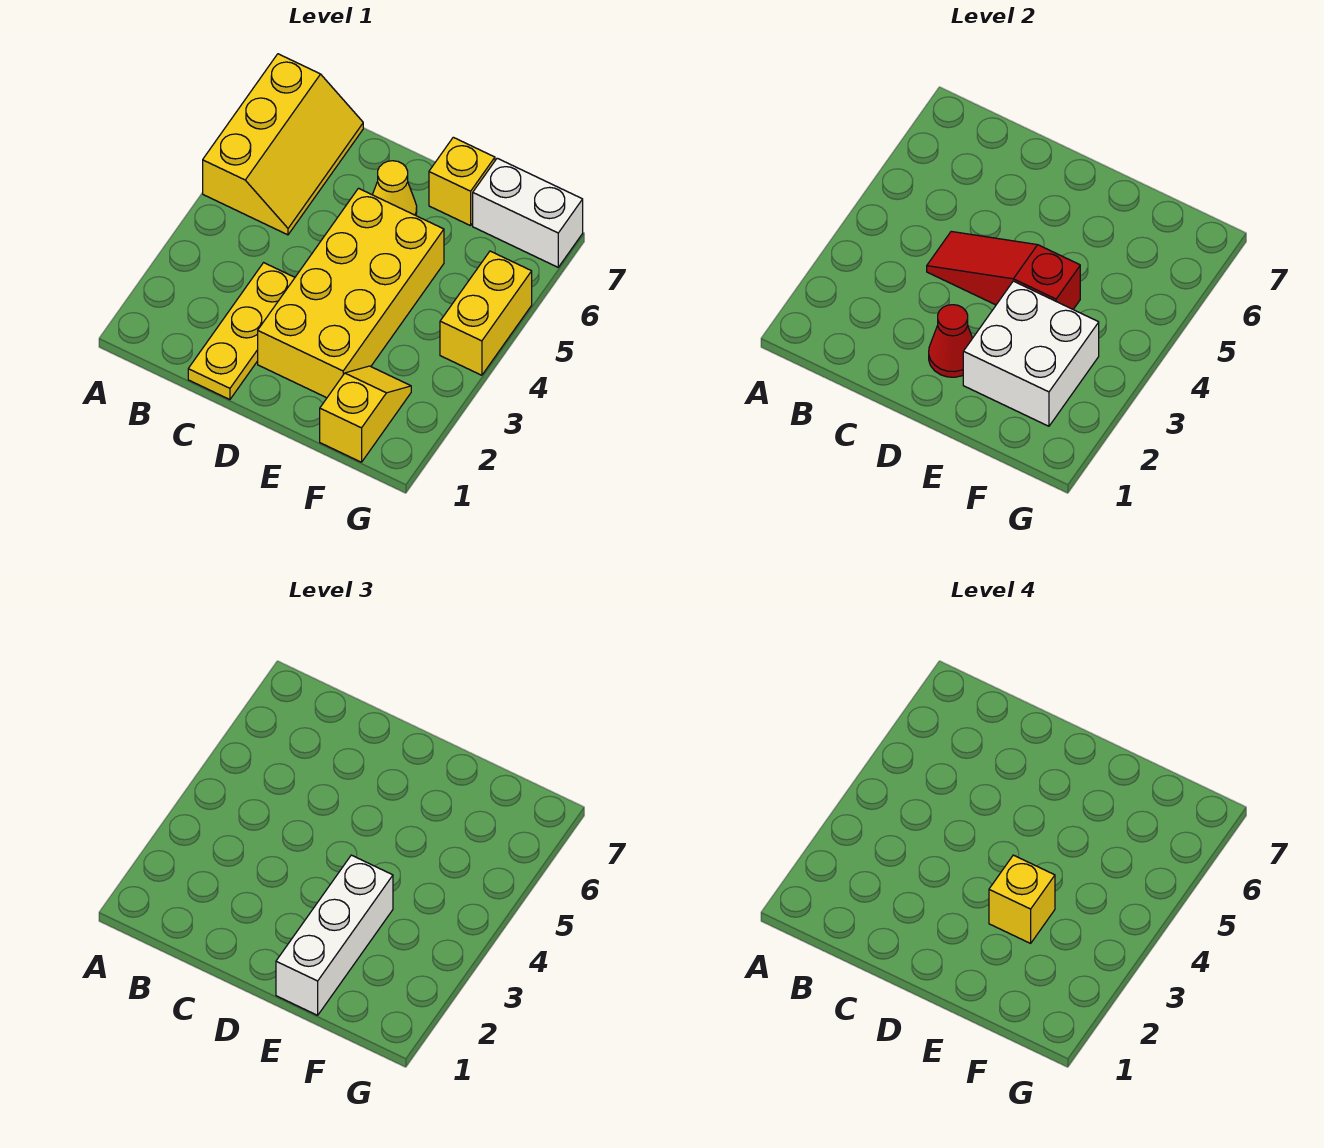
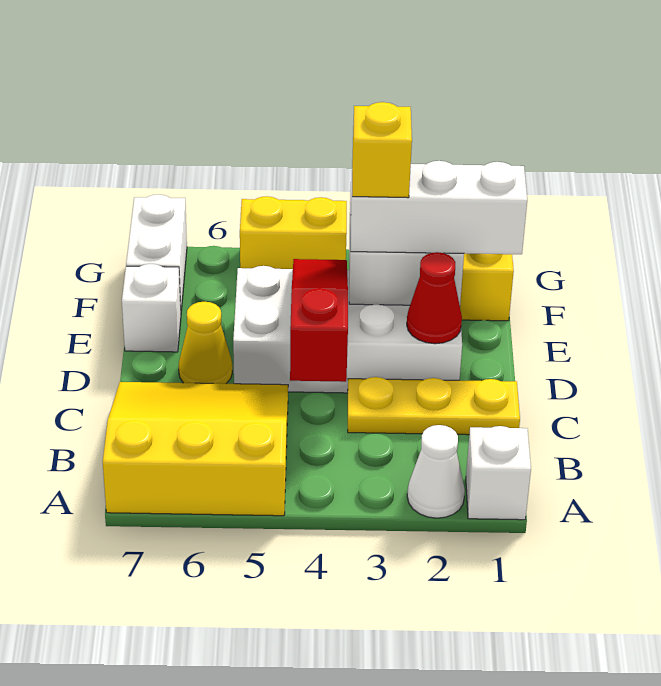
none -> white 1x1 brick [466,426,531,520]
none -> white 1x1 cone [407,425,465,518]
yellow 2x3 slope [203,54,363,235] -> yellow 3x3 slope [103,382,288,516]
red 1x3 slope [927,231,1080,309] -> red 1x3 slope turned to [290,259,348,382]
yellow 2x4 brick [258,188,444,398] -> white 2x4 brick [233,266,462,393]
yellow 1x1 brick [429,137,495,226] -> white 1x1 brick [122,264,181,352]

